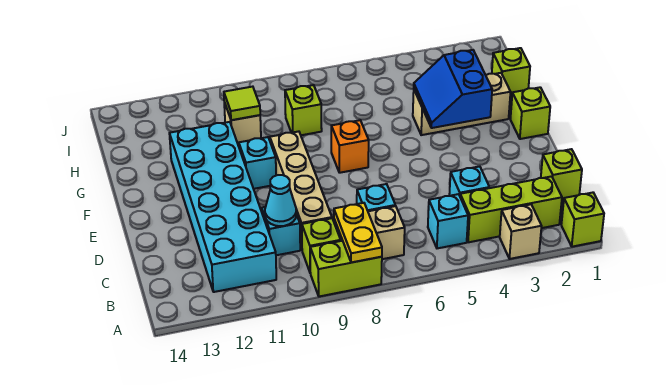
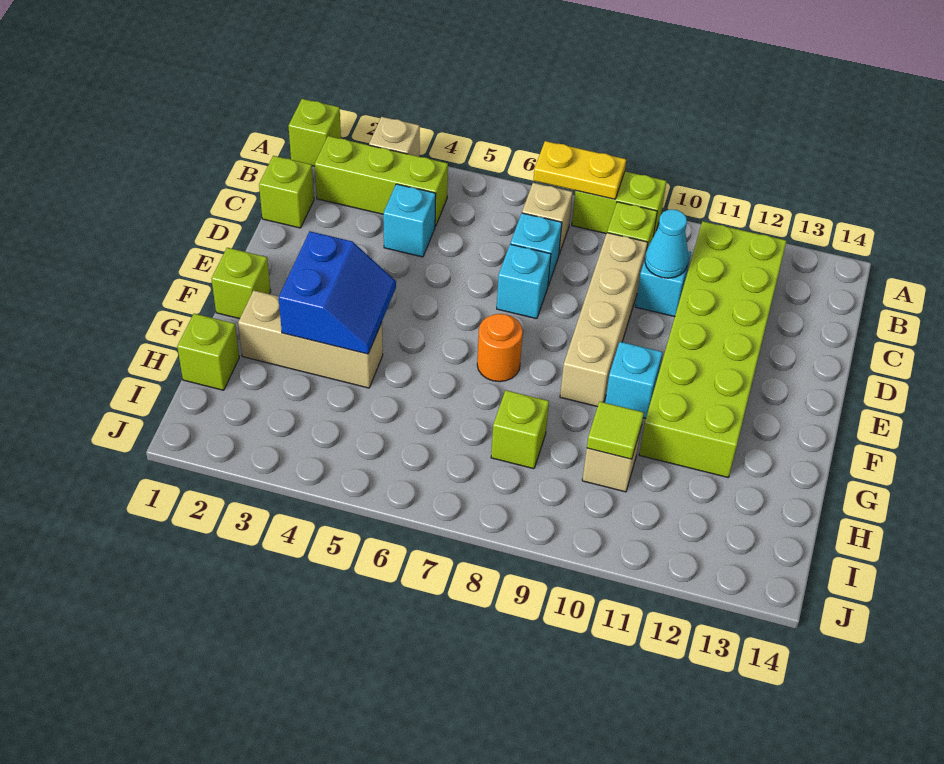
yellow 1x2 plate [334,203,382,263] -> yellow 1x2 plate turned to [533,141,626,199]
cyan 1x1 brick [428,194,468,248] -> cyan 1x1 brick moved to [497,244,551,319]
cyan 2x6 brick [169,122,276,292] -> lime 2x6 brick [639,221,786,478]
orange 1x1 brick [331,120,369,173] -> orange 1x1 round brick [477,314,523,382]

